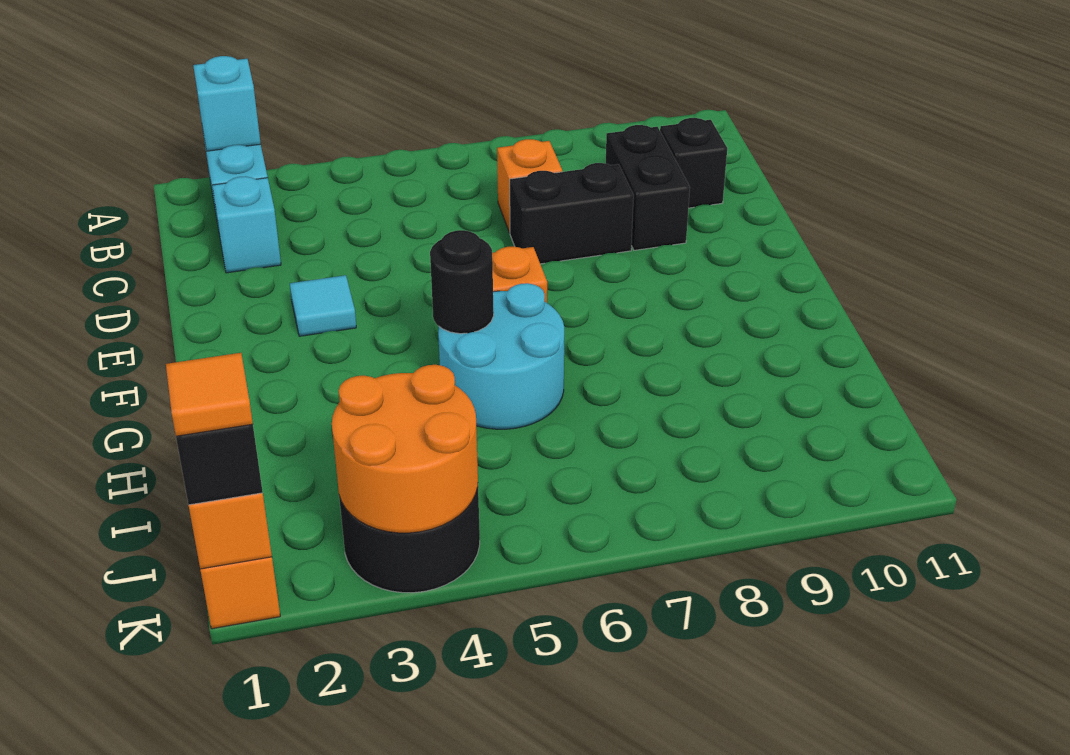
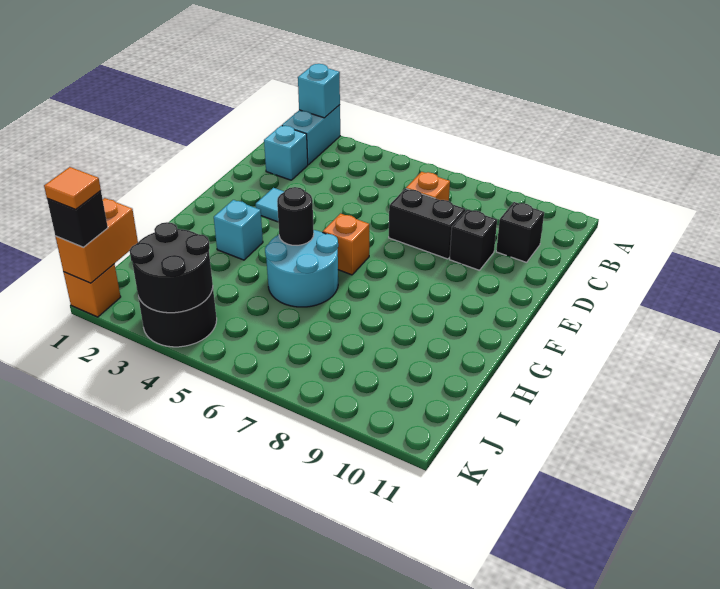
black 1x2 brick [606,125,690,250] -> black 1x1 brick [450,209,497,270]
none -> cyan 1x1 brick [214,200,263,260]
orange 2x2 round brick [332,365,478,533] -> black 2x2 round brick [129,222,213,313]

